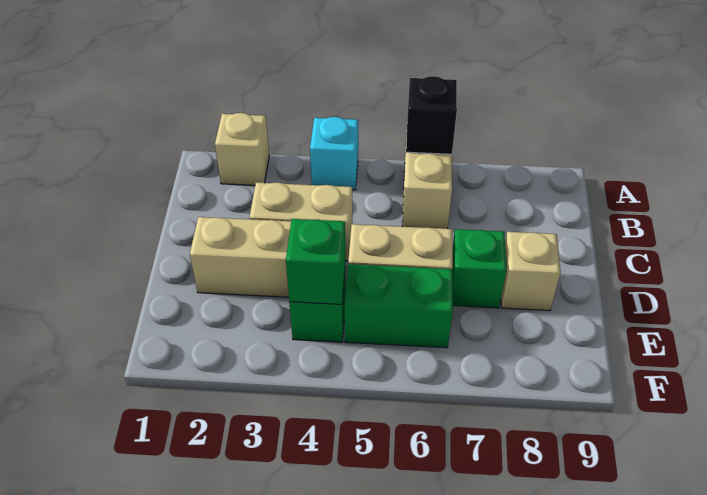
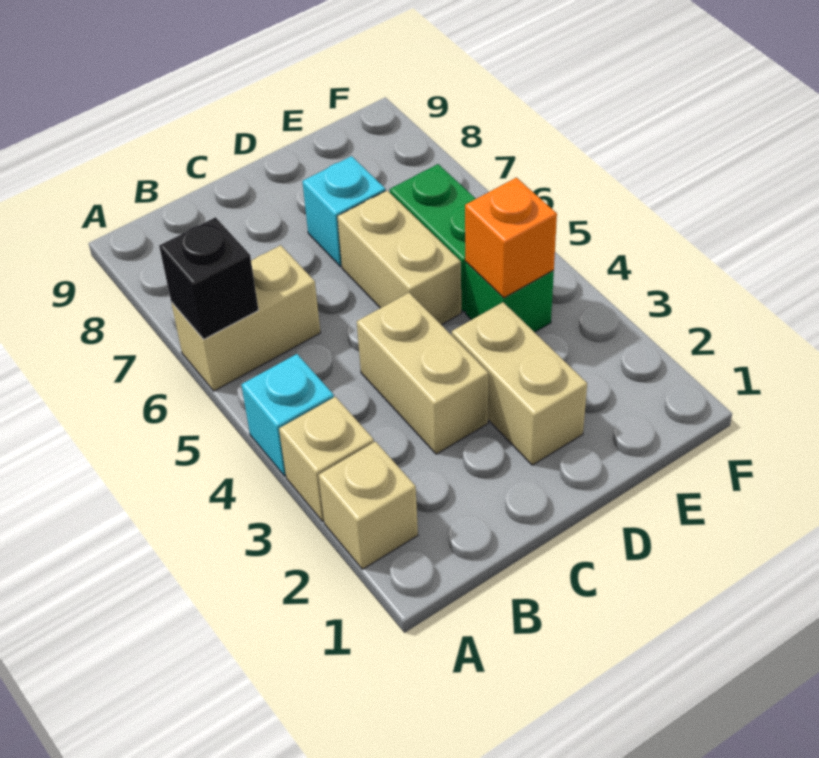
green 1x1 brick [452,229,506,308] -> cyan 1x1 brick [302,156,386,267]
tan 1x1 brick [501,232,561,311] -> tan 1x1 brick moved to [279,397,374,521]
green 1x1 brick [286,219,345,304] -> orange 1x1 brick [465,178,557,298]

